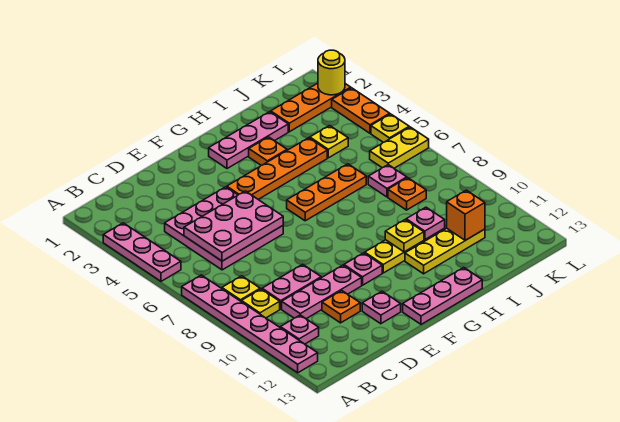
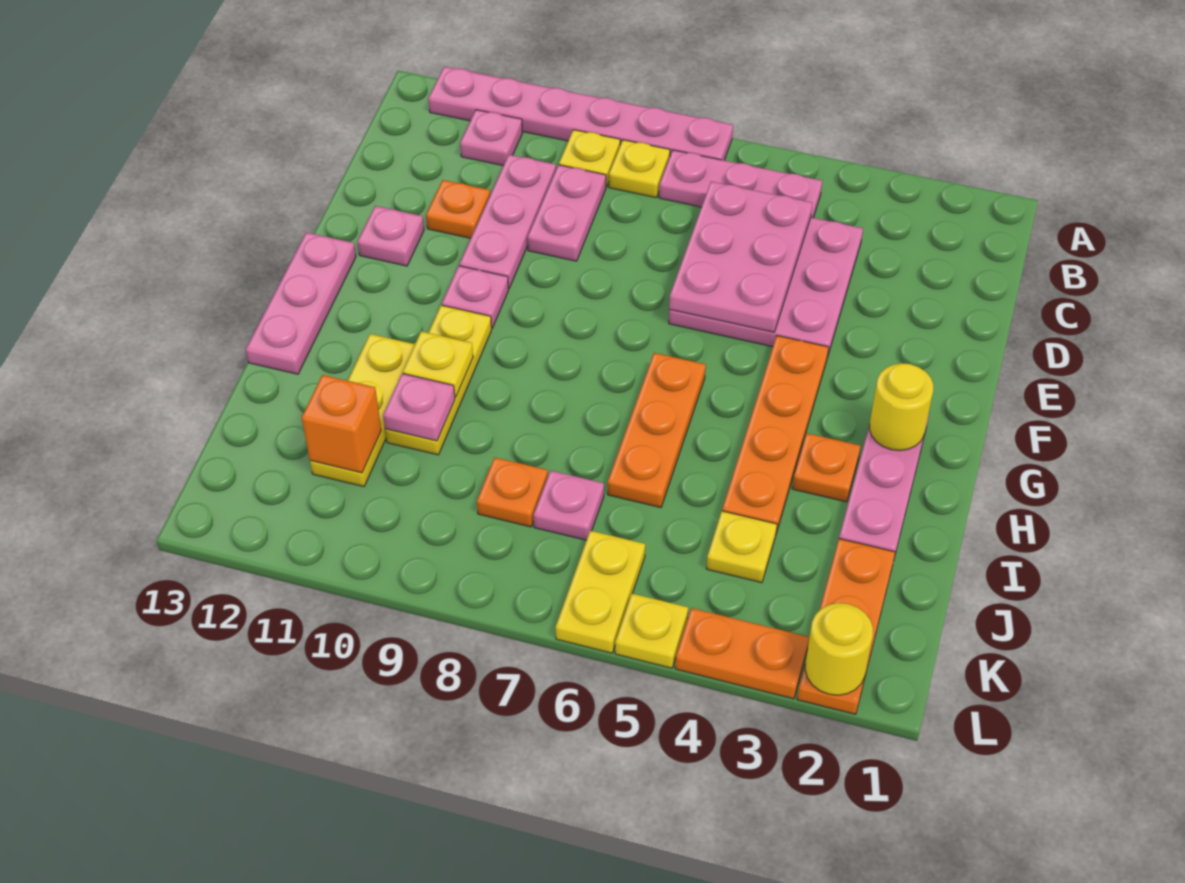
pink 1x3 plate [103,223,181,281] -> pink 1x3 plate moved to [659,150,822,218]
none -> yellow 1x1 round brick [869,363,933,451]

